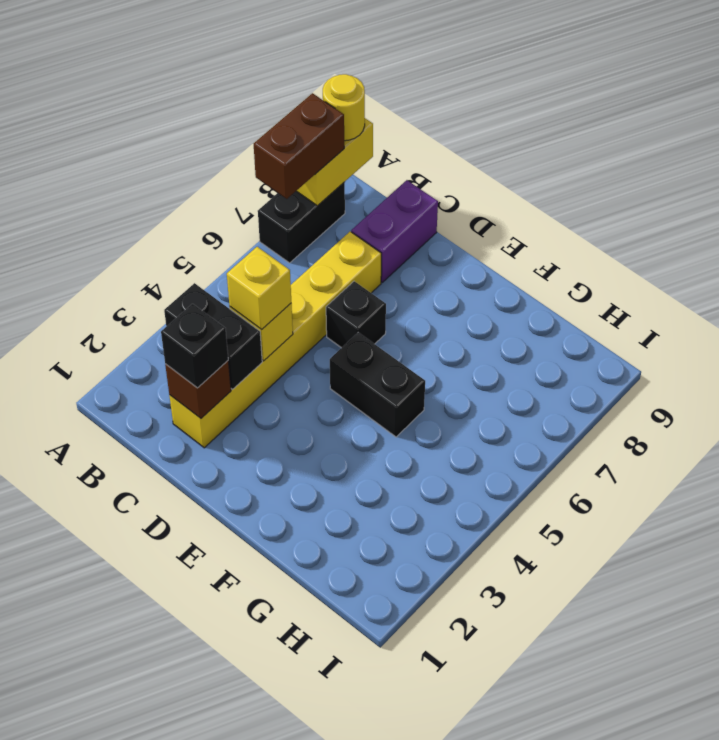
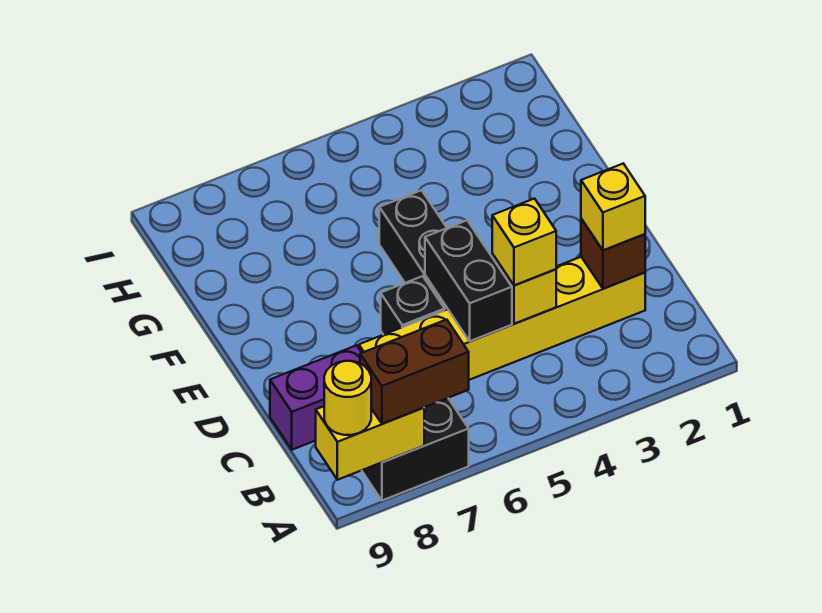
black 1x2 brick [164,283,262,389] -> black 1x2 brick moved to [425,220,512,341]
black 1x1 brick [161,304,228,388] -> yellow 1x1 brick [581,164,645,250]

